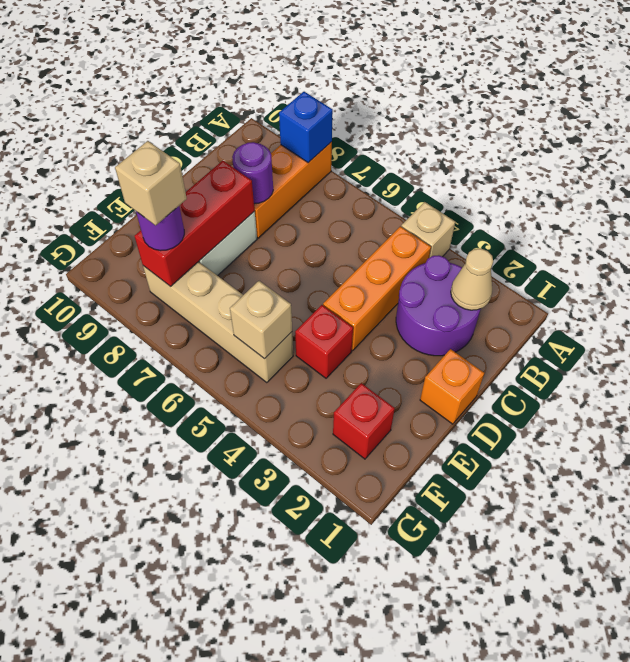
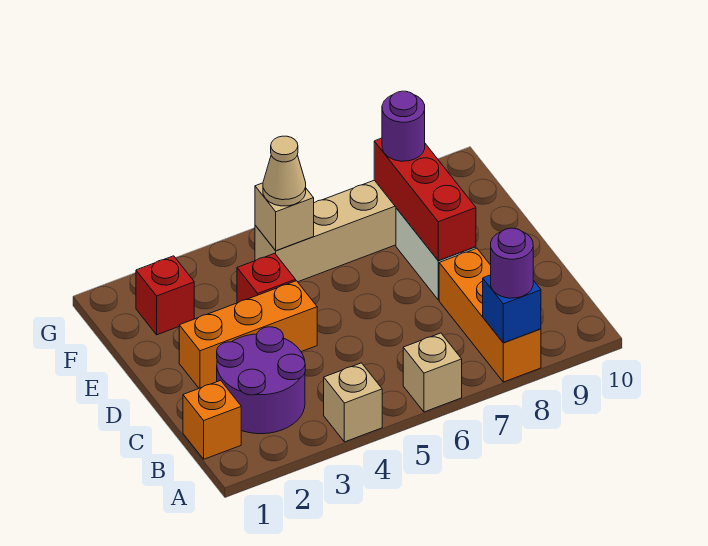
tan 1x1 cone [451,249,493,310] -> tan 1x1 cone moved to [263,136,306,206]
orange 1x3 brick [323,226,431,350] -> orange 1x3 brick turned to [179,281,317,388]
purple 1x1 round brick [232,142,273,204] -> purple 1x1 round brick moved to [491,228,533,298]
orange 1x1 brick [420,349,484,424] -> orange 1x1 brick moved to [183,380,241,459]
tan 1x1 brick [115,141,187,225] -> tan 1x1 brick moved to [403,333,462,412]

